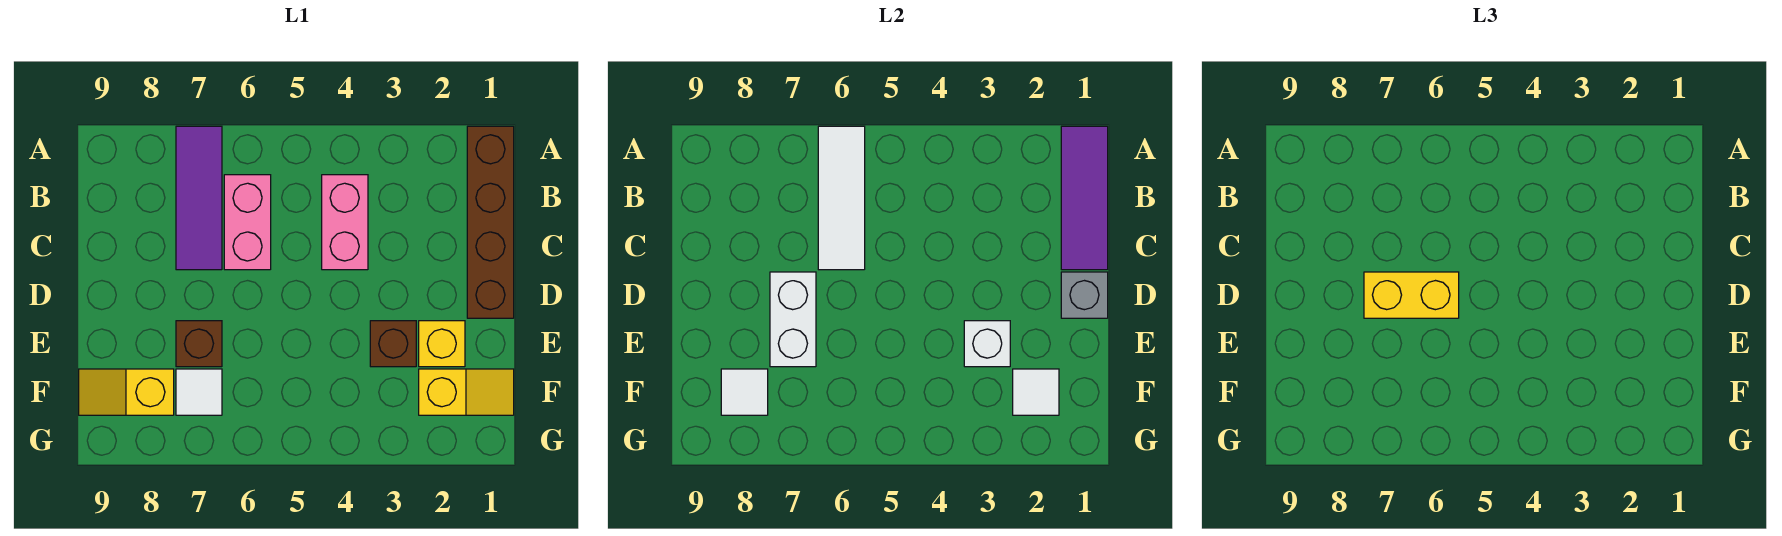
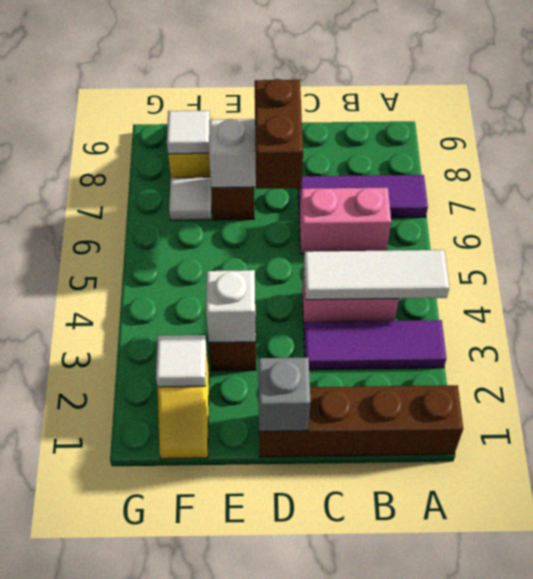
purple 1x3 tile [1061,126,1108,270] -> purple 1x3 tile moved to [304,320,446,370]
white 1x3 tile [818,126,865,270] -> white 1x3 tile moved to [304,250,449,300]
yellow 1x2 brick [1364,272,1459,318] -> brown 1x2 brick [255,79,303,189]
yellow 1x1 brick [419,321,465,367] -> none

